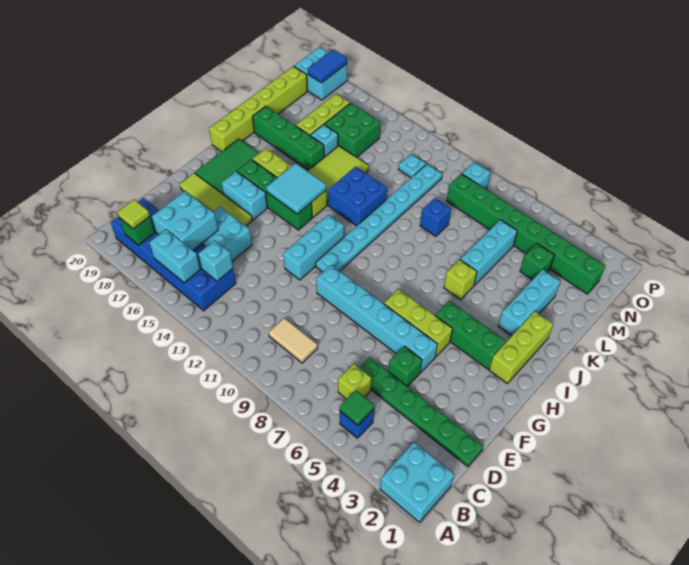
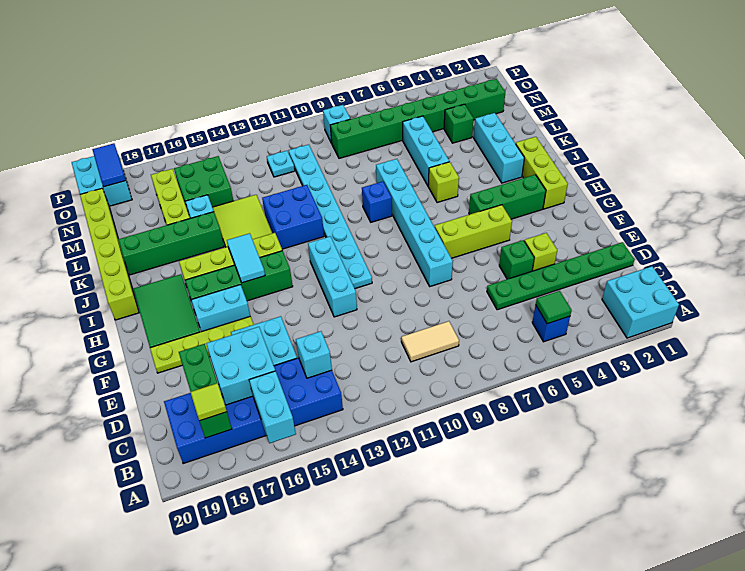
cyan 1x2 brick [150,229,200,283] -> cyan 1x2 brick turned to [249,371,296,443]
green 1x1 brick [119,217,155,245] -> green 1x3 brick [179,344,232,438]
lime 1x1 brick [338,364,371,399] -> lime 1x1 brick moved to [524,233,557,271]
cyan 1x6 brick [316,265,437,372] -> cyan 1x6 brick turned to [376,159,453,286]
lime 1x4 tile [180,173,252,226] -> lime 1x4 plate [150,316,254,373]
cyan 2x2 tile [266,163,326,214] -> cyan 1x2 tile [227,233,265,283]
blue 1x1 brick [420,198,451,236] -> blue 1x1 brick moved to [362,182,392,222]

